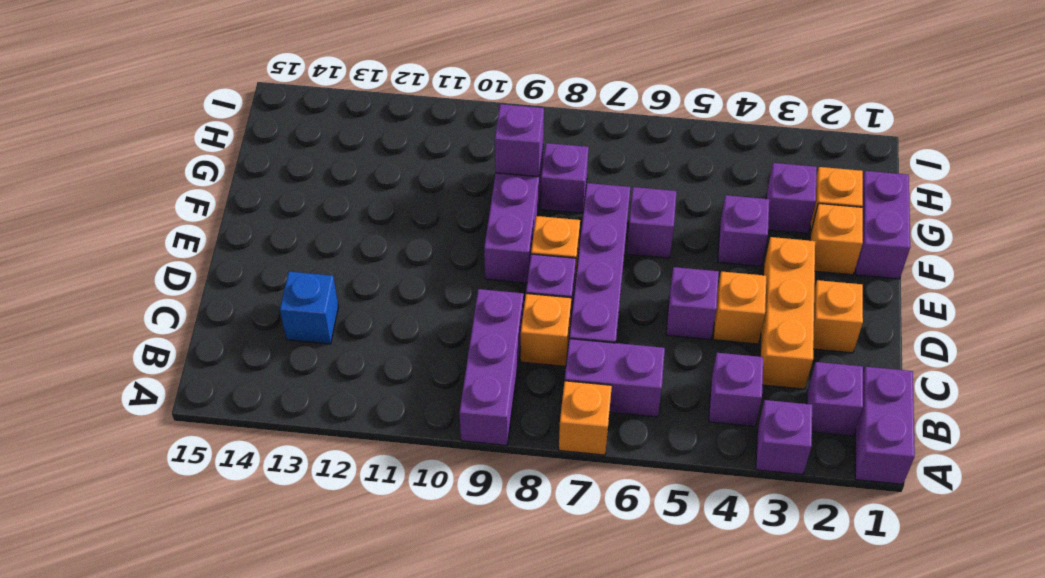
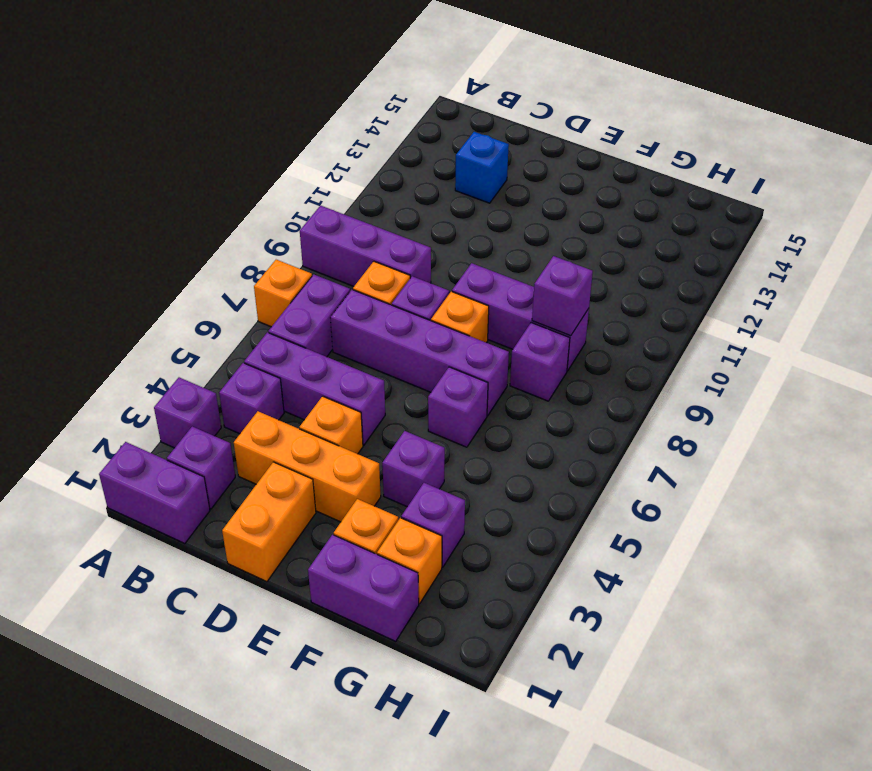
orange 1x1 brick [813,280,863,353] -> orange 1x2 brick [222,462,316,582]
purple 1x1 brick [666,267,719,339] -> purple 1x3 brick [244,332,385,445]

